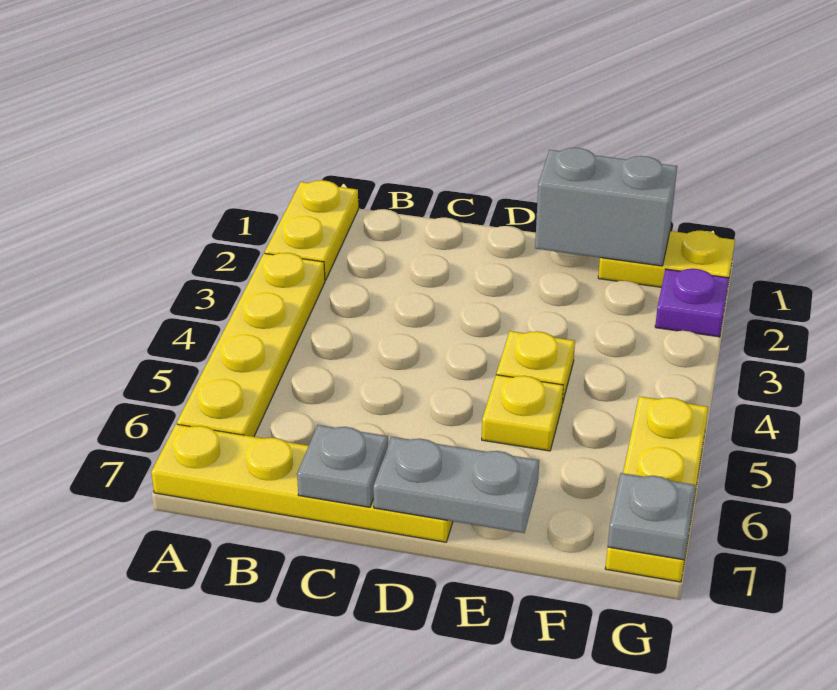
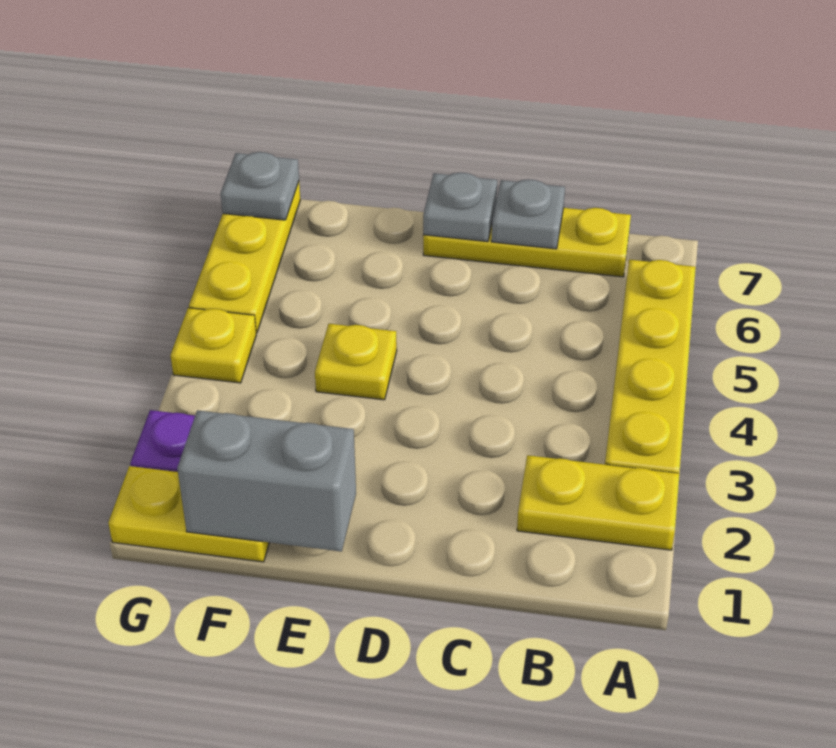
yellow 1x2 plate [265,180,358,280] -> yellow 1x2 plate turned to [517,455,679,550]
yellow 1x4 plate [151,424,453,542] -> yellow 1x3 plate [423,208,631,277]
grey 1x2 plate [373,437,539,533] -> grey 1x1 plate [423,172,497,242]
yellow 1x1 plate [482,375,563,451] -> yellow 1x1 plate moved to [170,308,256,383]

